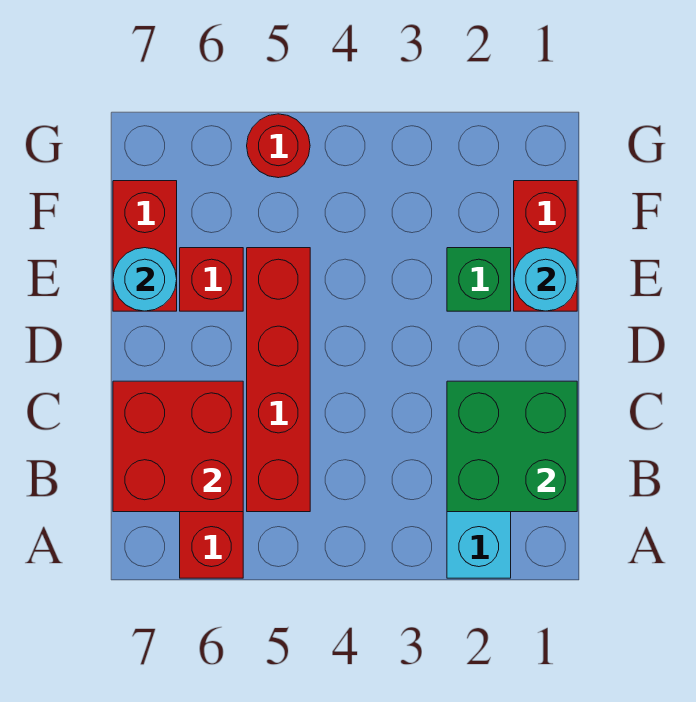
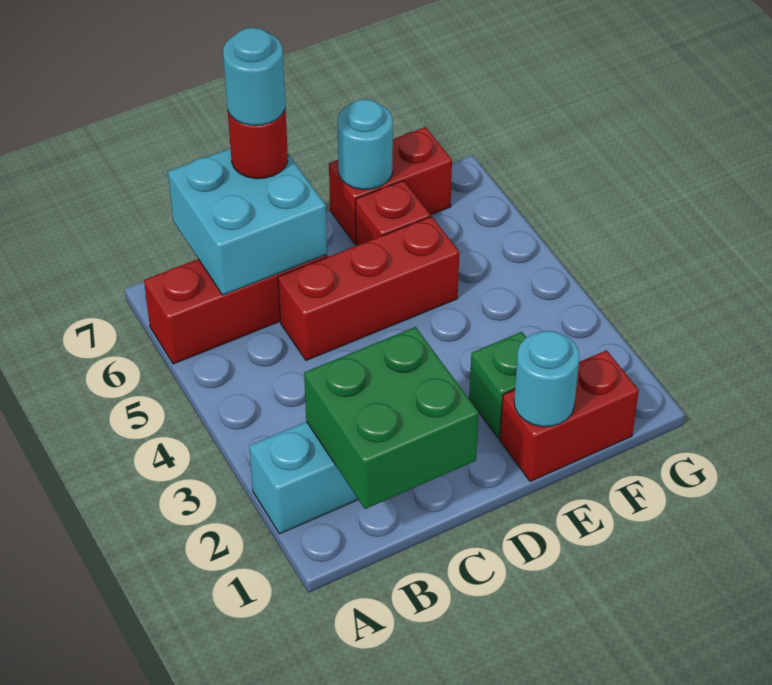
red 1x4 brick [247,248,310,512] -> red 1x3 brick [278,216,459,360]
red 2x2 brick [113,381,243,512] -> cyan 2x2 brick [168,148,327,295]
none -> cyan 1x1 round brick [223,28,285,125]
red 1x1 round brick [247,114,310,178] -> red 1x1 round brick moved to [228,108,288,179]

